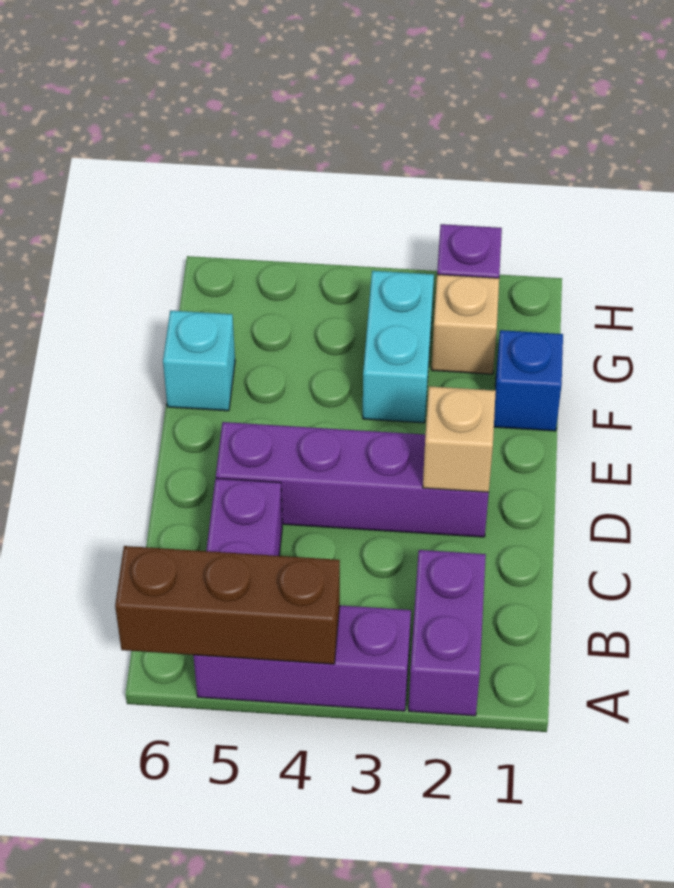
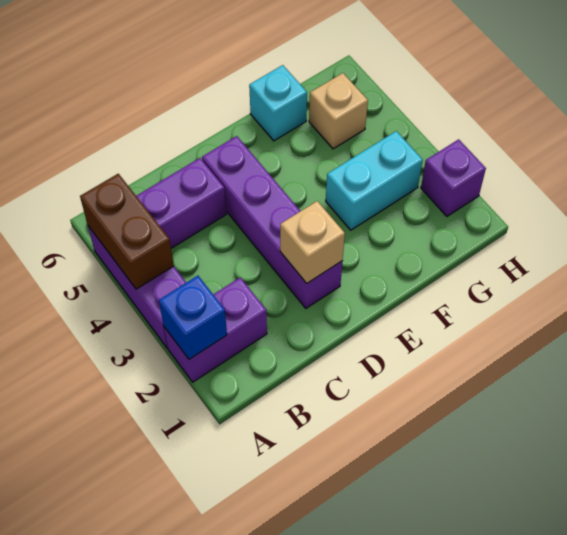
brown 1x3 brick [115,546,340,664] -> brown 1x2 brick [80,174,174,289]
blue 1x1 brick [494,330,563,431] -> blue 1x1 brick moved to [159,276,227,359]
tan 1x1 brick [431,275,499,374] -> tan 1x1 brick moved to [309,73,368,149]

